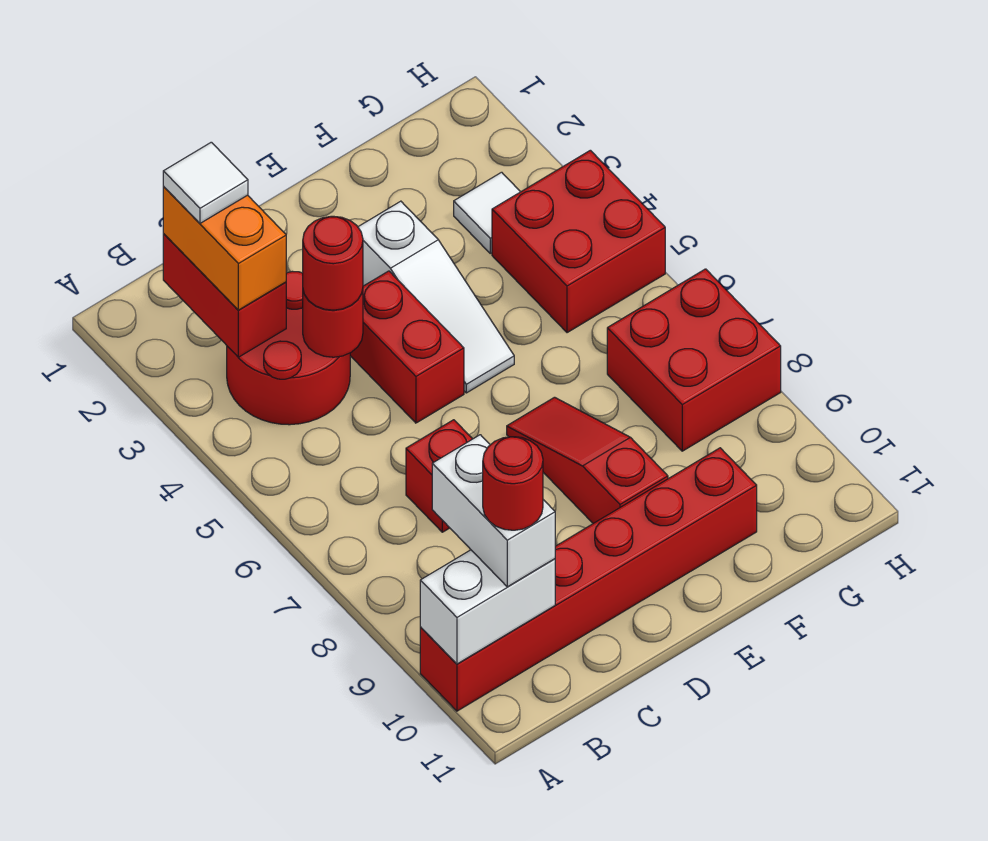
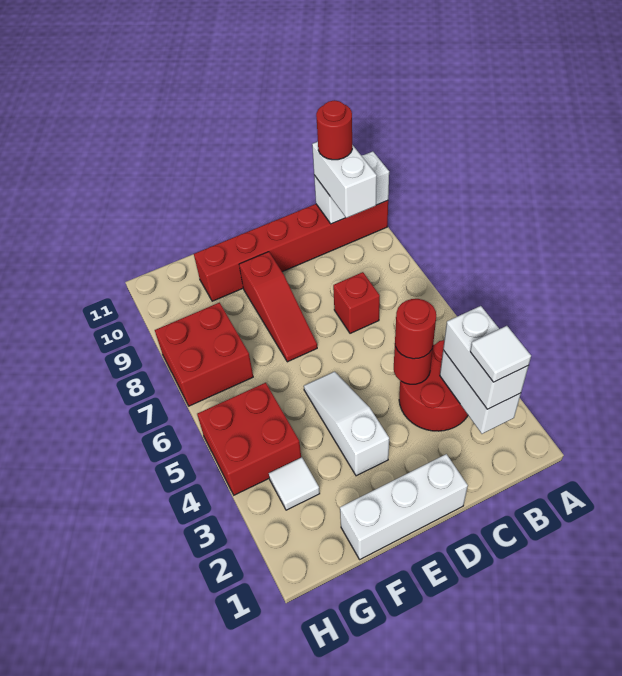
red 1x2 brick [163,234,286,357] -> white 1x2 brick [440,350,521,434]
orange 1x2 brick [163,187,286,310] -> white 1x2 brick [443,306,528,409]
none -> white 1x3 brick [340,454,468,559]
red 1x2 brick [350,271,464,423] -> none

